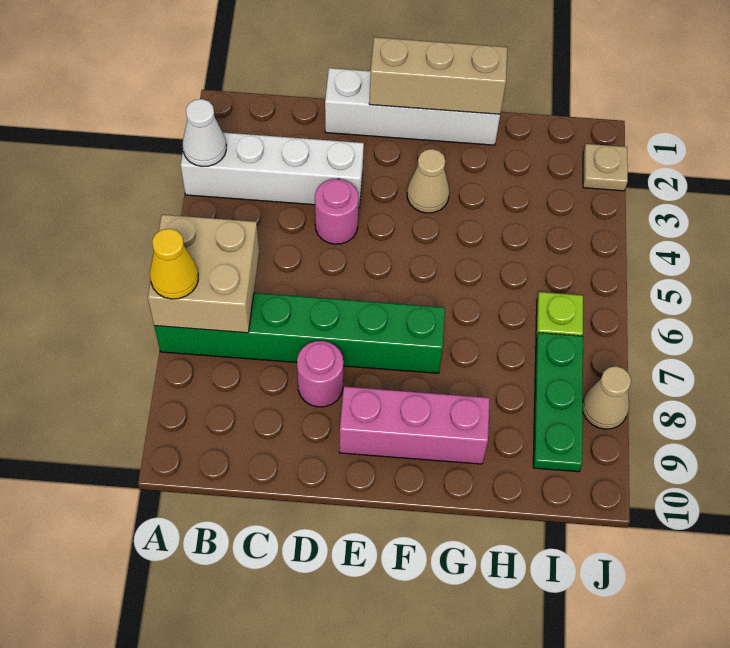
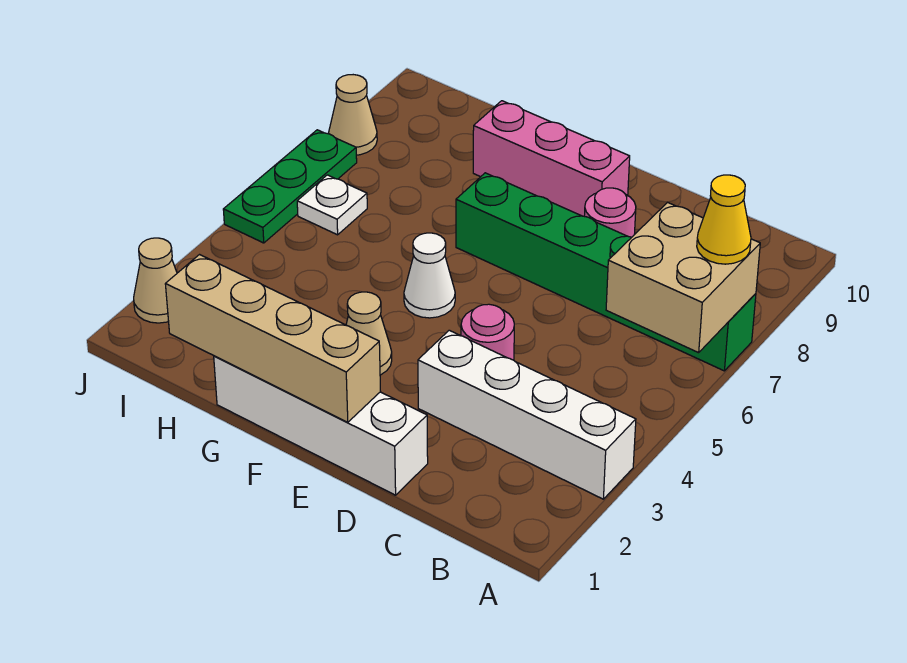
white 1x1 cone [183,99,226,166] -> white 1x1 cone moved to [404,233,455,318]
tan 1x3 brick [369,37,507,114] -> tan 1x4 brick [165,255,380,422]
lime 1x1 plate [536,292,583,339] -> white 1x1 plate [297,175,367,235]
green 1x3 plate [533,333,583,472] -> green 1x3 plate moved to [223,130,357,243]
tan 1x1 plate [583,144,628,191] -> tan 1x1 cone [134,238,177,323]

